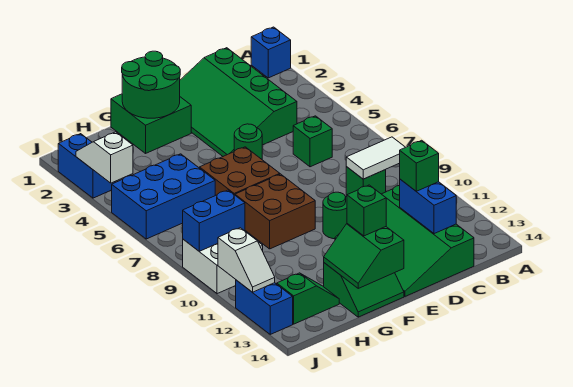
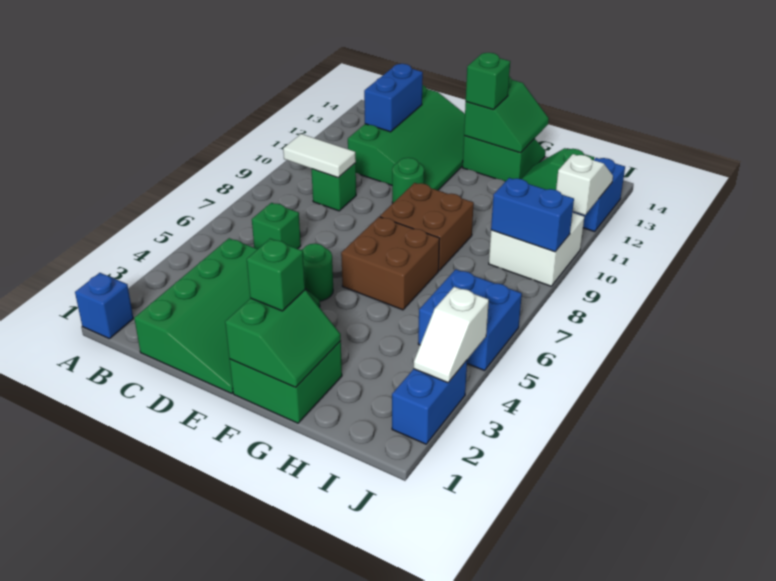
green 1x1 brick [400,140,439,191] -> green 1x1 brick moved to [247,239,305,311]
green 2x2 round brick [122,51,180,118] -> green 2x2 slope [225,290,341,387]
blue 2x3 brick [112,154,215,239] -> blue 2x2 brick [418,269,522,371]

